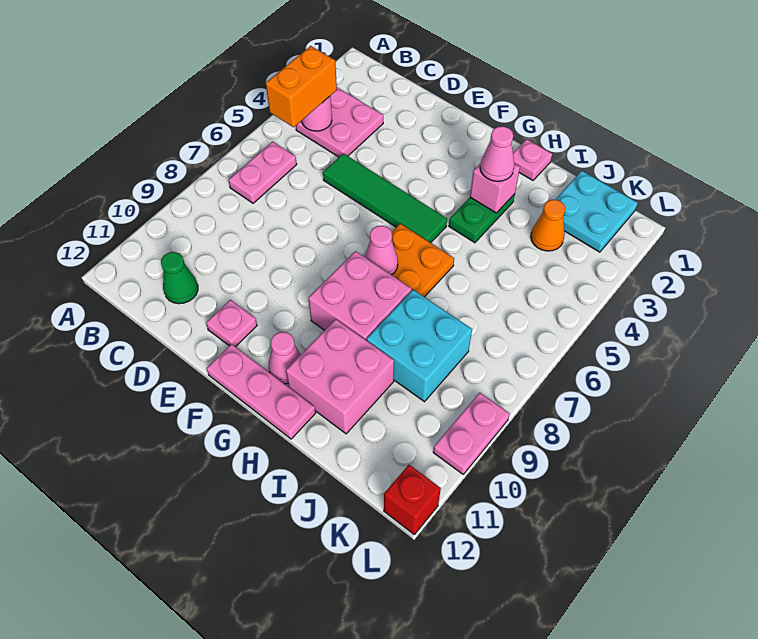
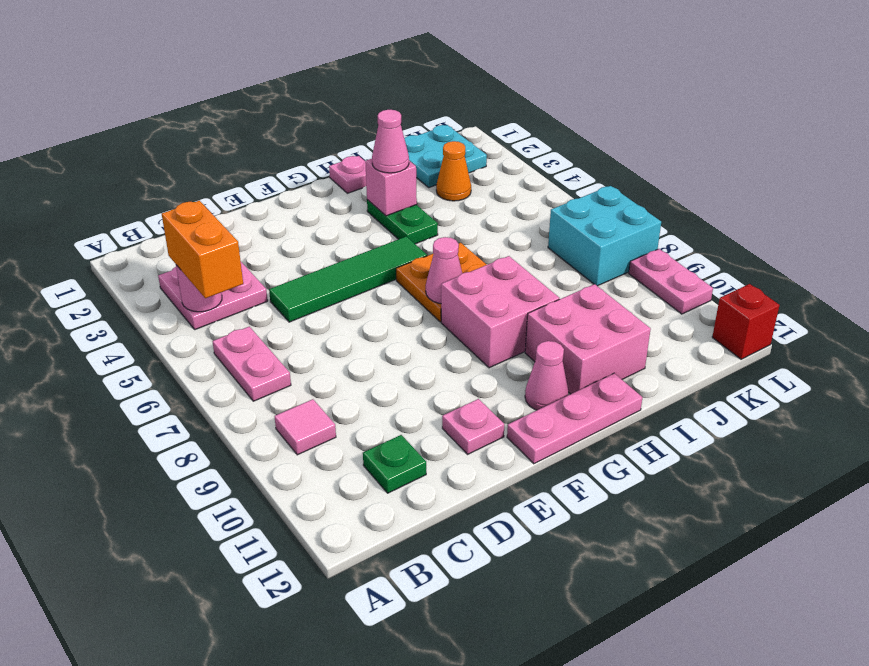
none -> pink 1x1 tile [274,399,336,455]
green 1x1 cone [161,252,198,304] -> green 1x1 plate [363,435,426,493]
cyan 2x2 brick [367,290,472,402] -> cyan 2x2 brick moved to [548,186,661,286]

